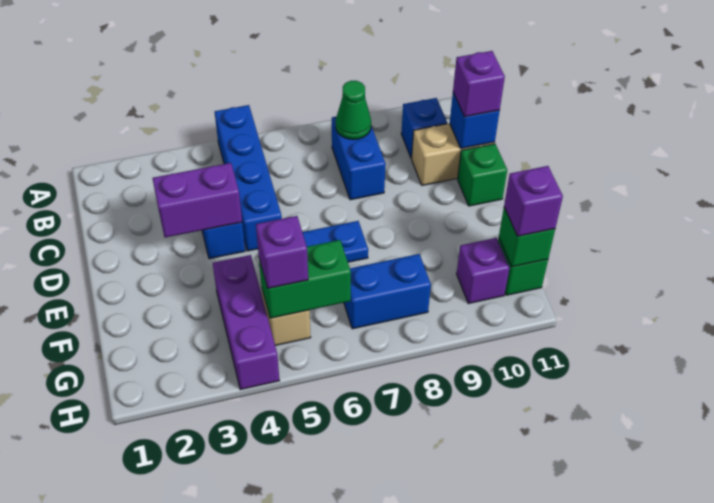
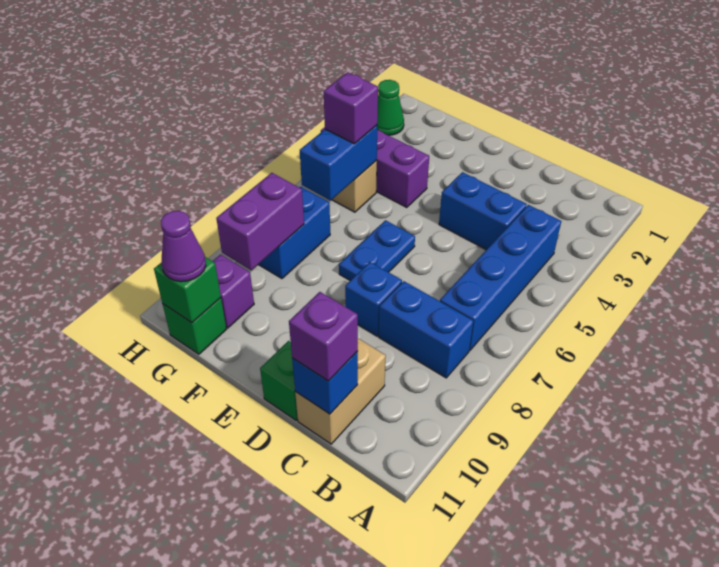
blue 1x4 brick [215,105,282,251] -> blue 1x4 brick turned to [440,205,561,350]
green 1x1 cone [335,81,371,139] -> green 1x1 cone moved to [377,80,404,135]
blue 1x1 brick [401,98,447,159] -> blue 1x1 brick moved to [345,262,402,336]
purple 1x2 brick [153,163,242,237] -> purple 1x2 brick moved to [216,173,304,270]
green 1x2 brick [259,240,351,318] -> blue 1x2 brick [300,125,377,201]
purple 1x1 brick [504,166,563,236] -> purple 1x1 cone [161,211,206,282]

